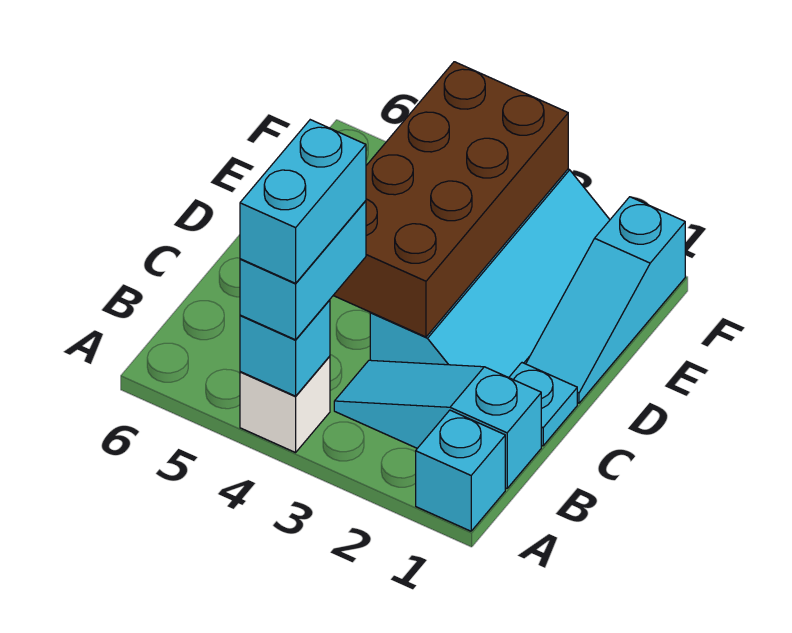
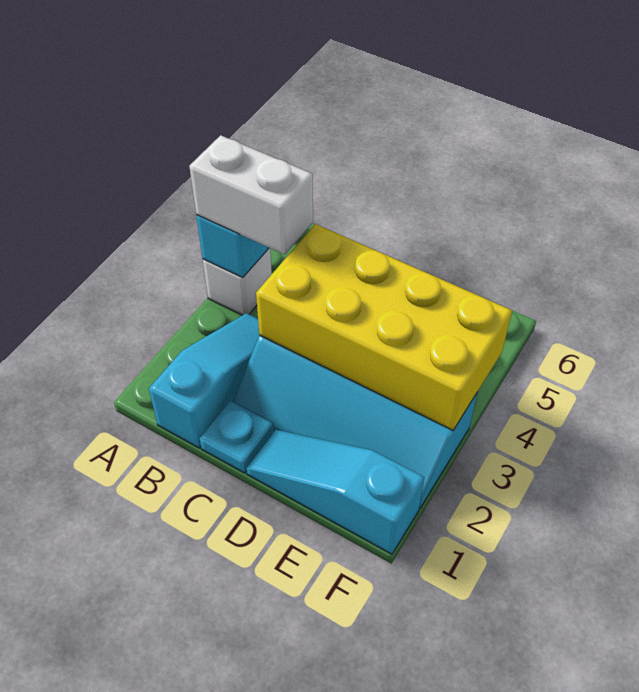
cyan 1x1 brick [416,410,505,531] -> none
cyan 1x2 brick [240,201,366,340] -> white 1x2 brick [189,135,313,255]
cyan 1x2 brick [240,120,366,283] -> none
brown 2x4 brick [333,62,568,337] -> yellow 2x4 brick [256,224,512,430]

